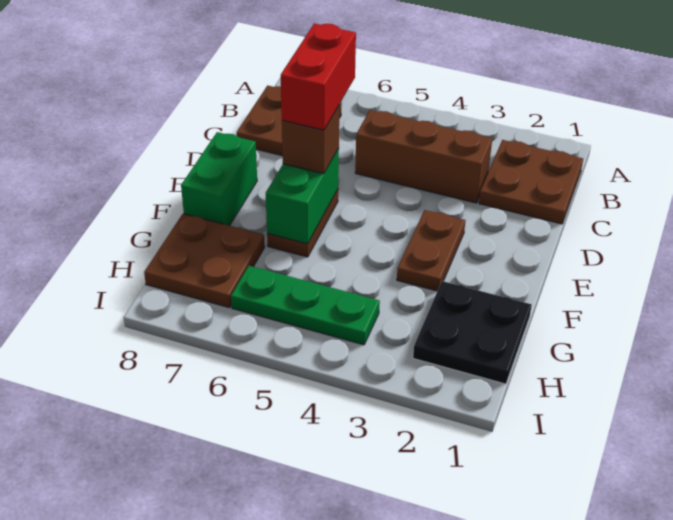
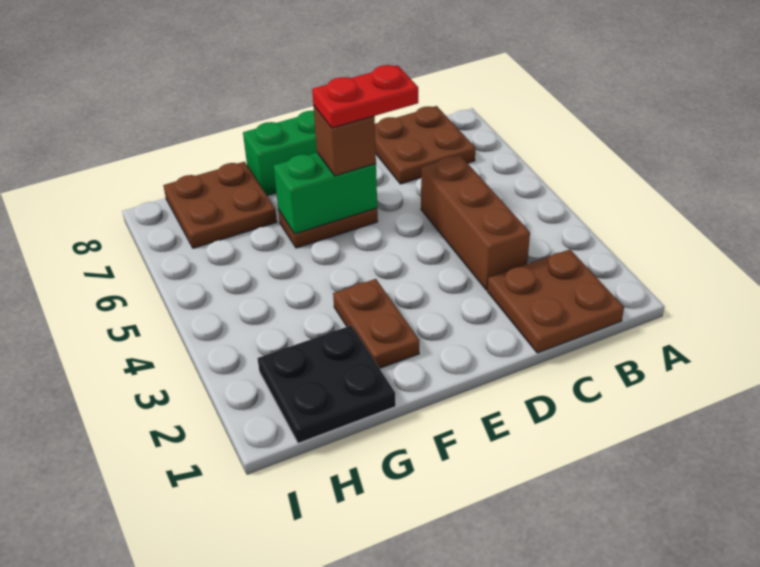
red 1x2 brick [281,23,356,130] -> red 1x2 plate [312,65,418,128]
brown 1x2 plate [397,210,465,291] -> brown 1x2 plate turned to [333,279,419,368]
green 1x3 plate [231,266,380,345] -> none

